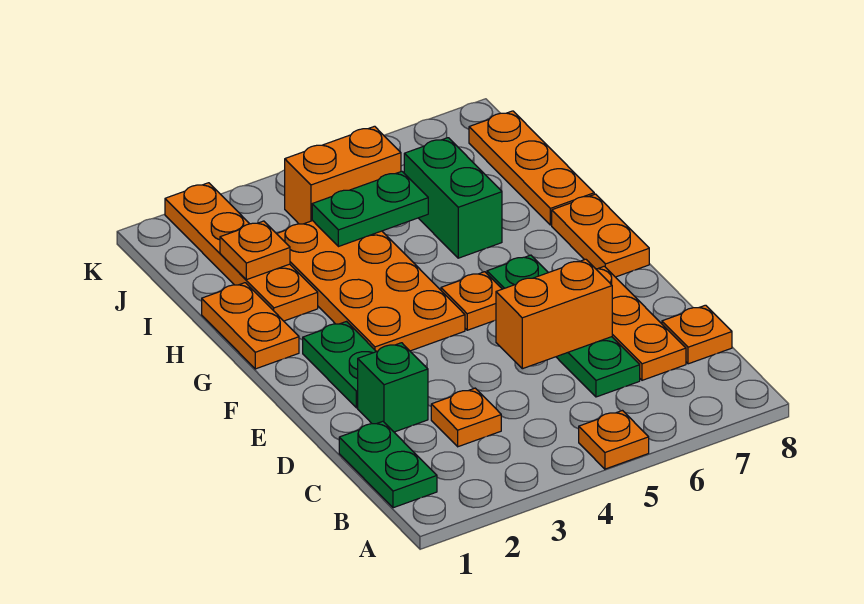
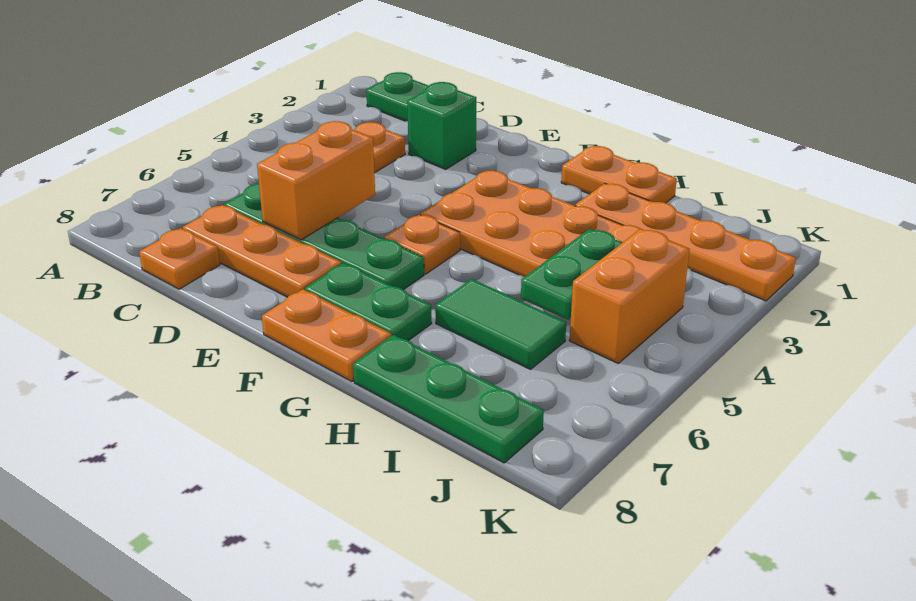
orange 1x1 plate [579,411,649,469] -> none
green 1x2 plate [303,322,376,408] -> green 1x2 plate moved to [305,263,432,341]
green 1x2 brick [404,138,502,258] -> green 1x2 tile [435,279,566,369]
orange 1x3 plate [469,111,594,225] -> green 1x3 plate [353,335,544,463]
orange 1x1 plate [220,221,290,280] -> none

